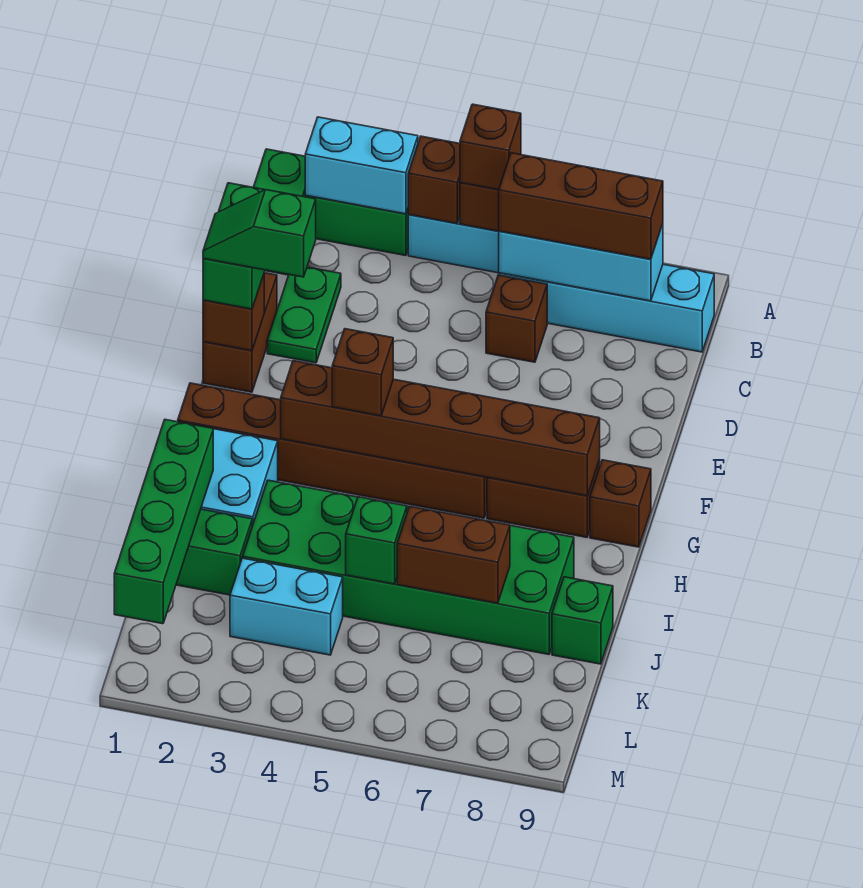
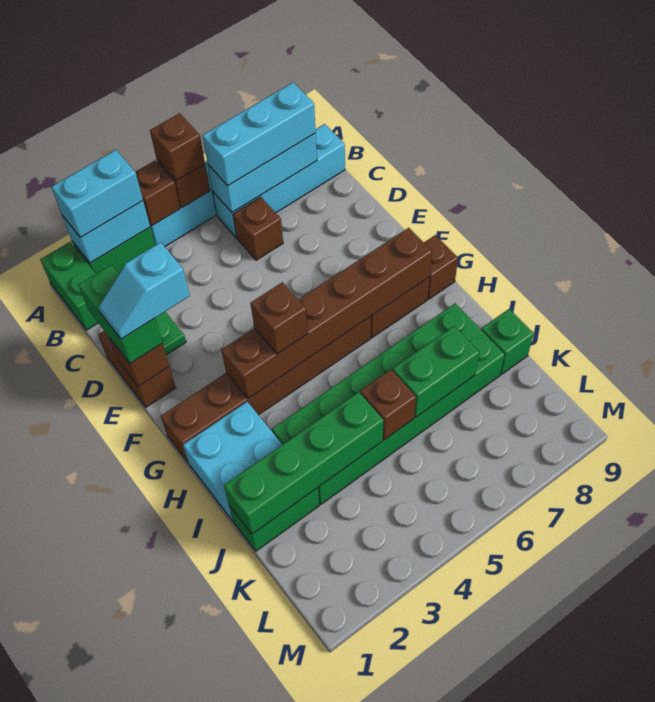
brown 1x3 brick [499,153,663,259] -> cyan 1x3 brick [203,83,316,186]
green 1x2 slope [203,190,316,277] -> cyan 1x2 slope [98,242,190,339]
green 1x4 brick [114,420,213,624] -> green 1x4 brick turned to [224,392,384,534]
green 1x1 brick [346,497,407,584] -> brown 1x1 brick [360,370,416,440]
brown 1x2 brick [397,506,510,603] -> green 1x2 brick [393,326,479,417]
cyan 1x2 brick [230,558,343,655] -> cyan 1x2 brick moved to [52,150,143,237]

